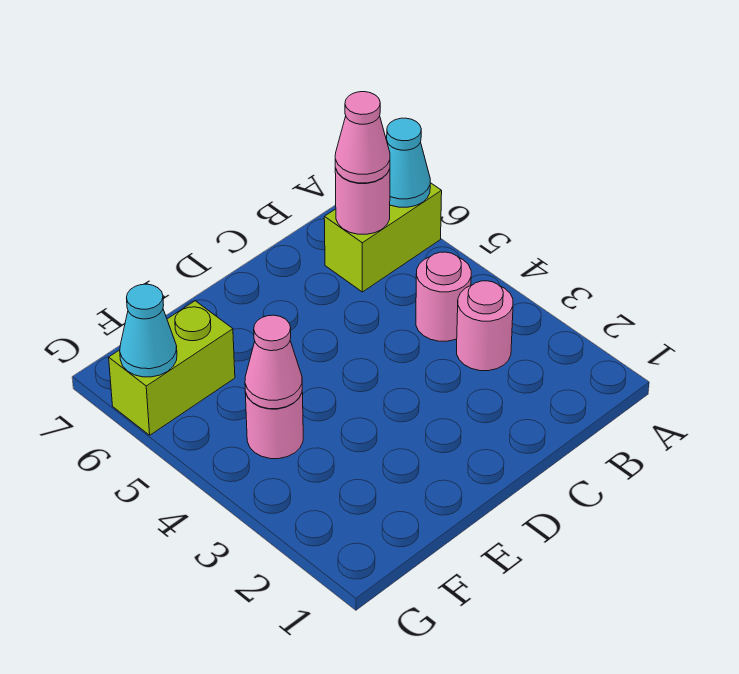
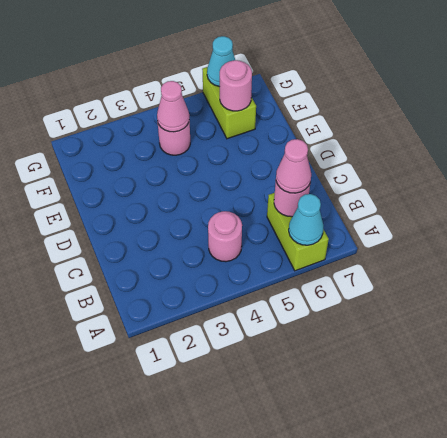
pink 1x1 round brick [457,281,513,371] -> pink 1x1 round brick moved to [220,60,252,111]

